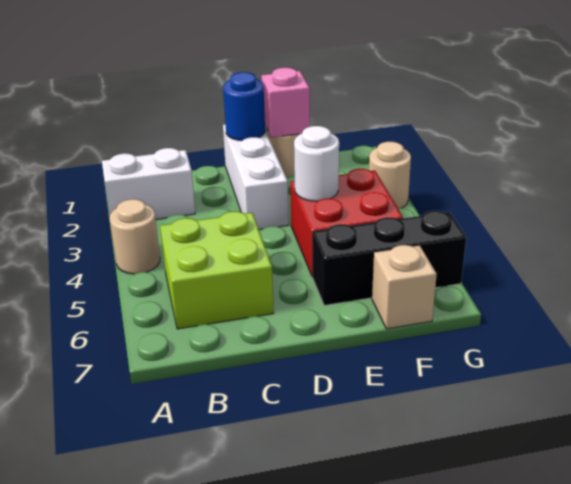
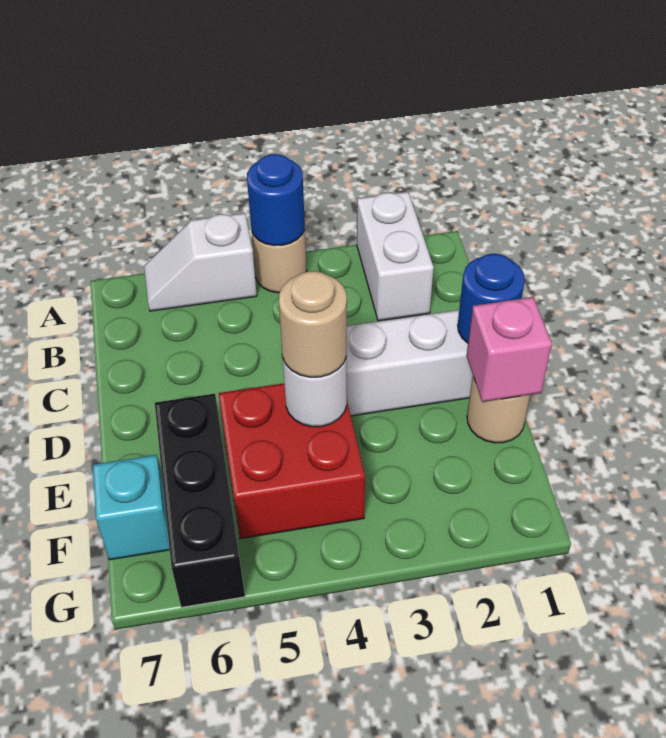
none -> blue 1x1 round brick [247,154,305,246]
none -> white 1x2 slope [144,213,257,311]
lime 2x2 brick [160,211,274,329] -> none
tan 1x1 brick [372,245,437,329] -> cyan 1x1 brick [93,455,170,560]
tan 1x1 round brick [369,142,411,208] -> tan 1x1 round brick moved to [279,271,347,377]

